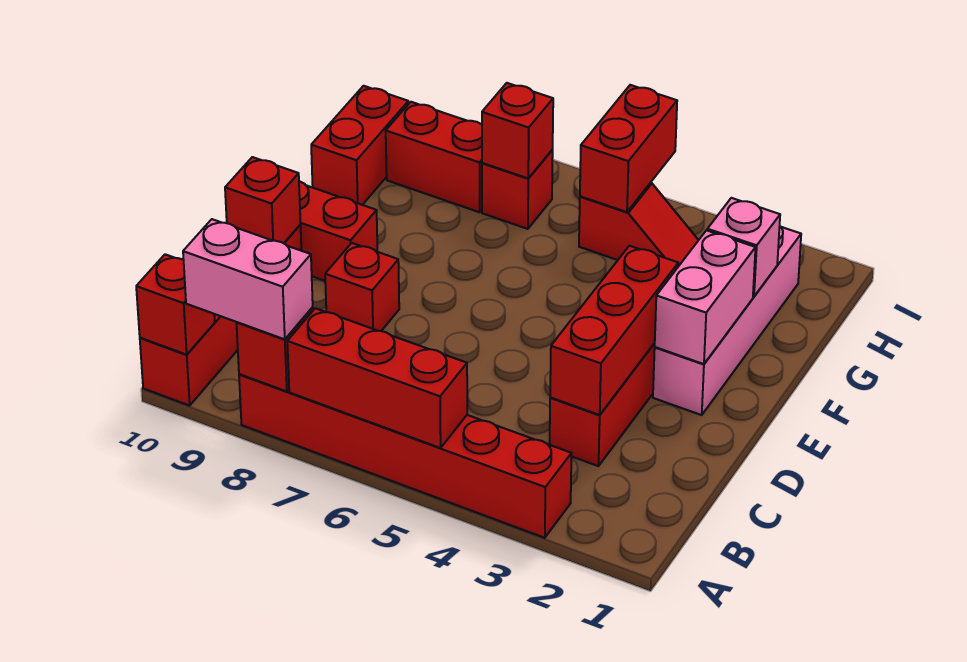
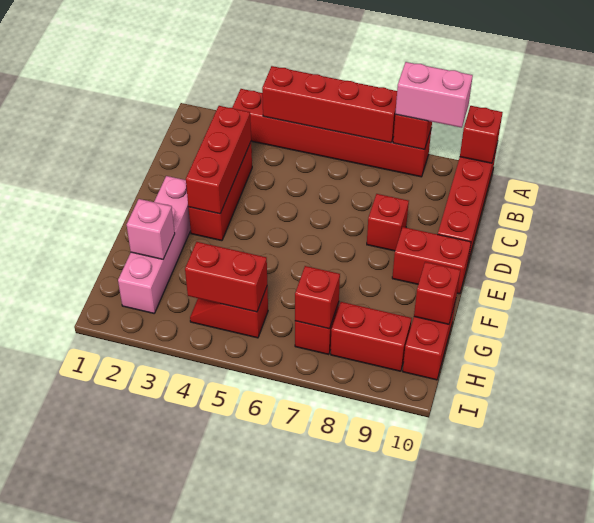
red 1x3 brick [287,308,467,448] -> red 1x4 brick [262,66,397,143]
red 1x1 brick [225,157,301,243] -> red 1x1 brick moved to [414,262,460,324]
pink 1x2 brick [654,230,756,364] -> none
red 1x2 brick [580,85,677,212] -> red 1x2 brick turned to [185,242,267,312]

